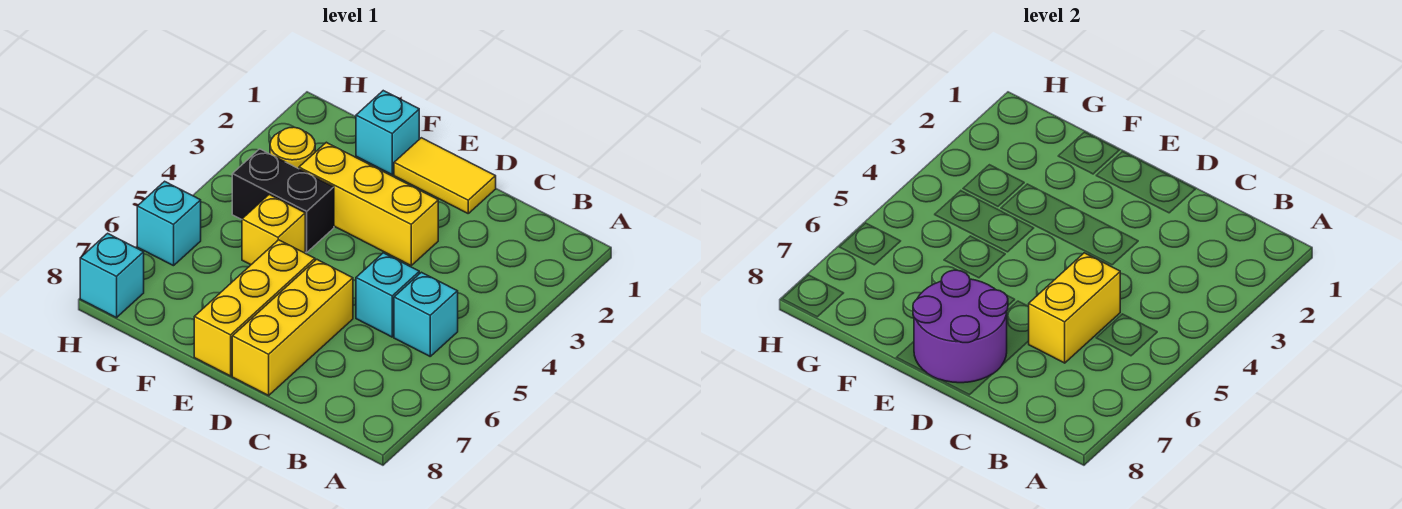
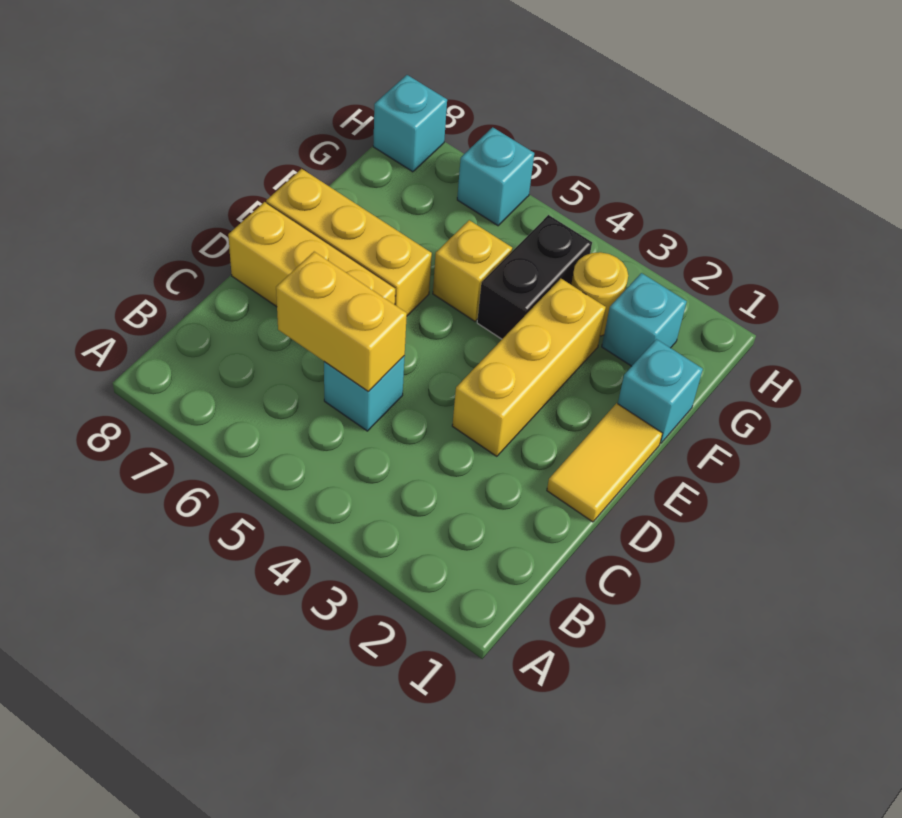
cyan 1x1 brick [394,272,458,356] -> cyan 1x1 brick moved to [602,273,687,366]
purple 2x2 round brick [913,270,1008,383] -> none

